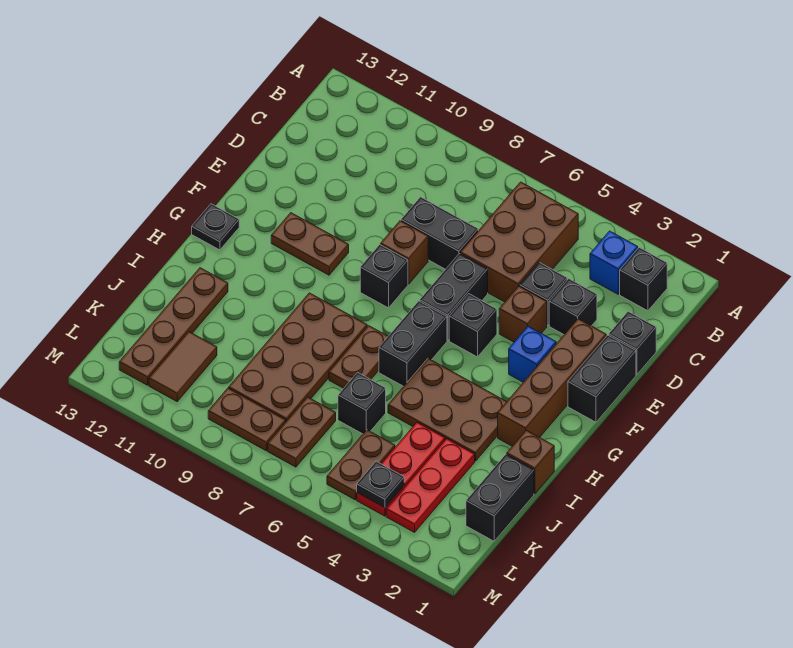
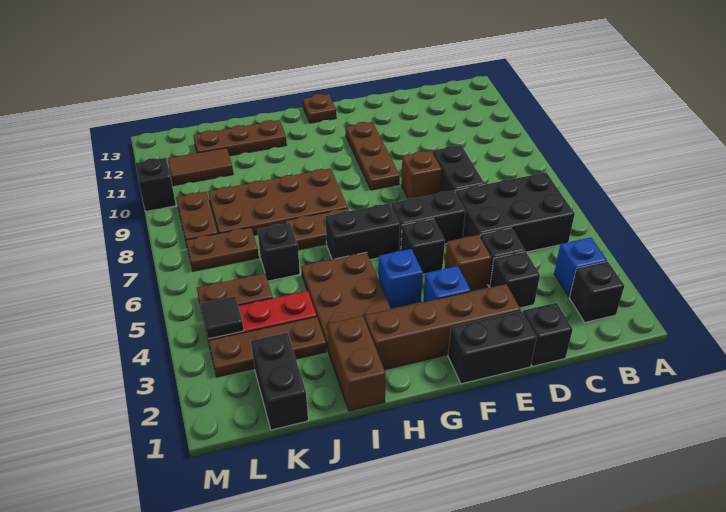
brown 2x3 brick [460,182,578,302] -> black 2x3 brick [455,173,575,252]
black 1x1 brick [360,245,408,308] -> black 1x1 brick moved to [135,158,176,211]
brown 1x2 plate [271,213,349,275] -> brown 1x3 plate [346,122,400,190]
none -> blue 1x1 brick [379,249,423,308]
black 1x1 plate [192,204,239,250] -> brown 1x1 plate [303,94,336,123]
brown 1x1 brick [507,430,554,494] -> brown 1x2 brick [328,316,386,411]
brown 1x4 plate [119,268,228,385] -> brown 1x3 plate [193,120,287,156]
black 1x2 brick [466,454,534,541] -> black 1x2 brick turned to [251,333,308,430]
red 1x3 plate [386,439,475,532] -> brown 1x3 plate [209,317,327,377]
black 1x1 plate [357,461,404,508] -> black 1x1 tile [201,296,244,339]

